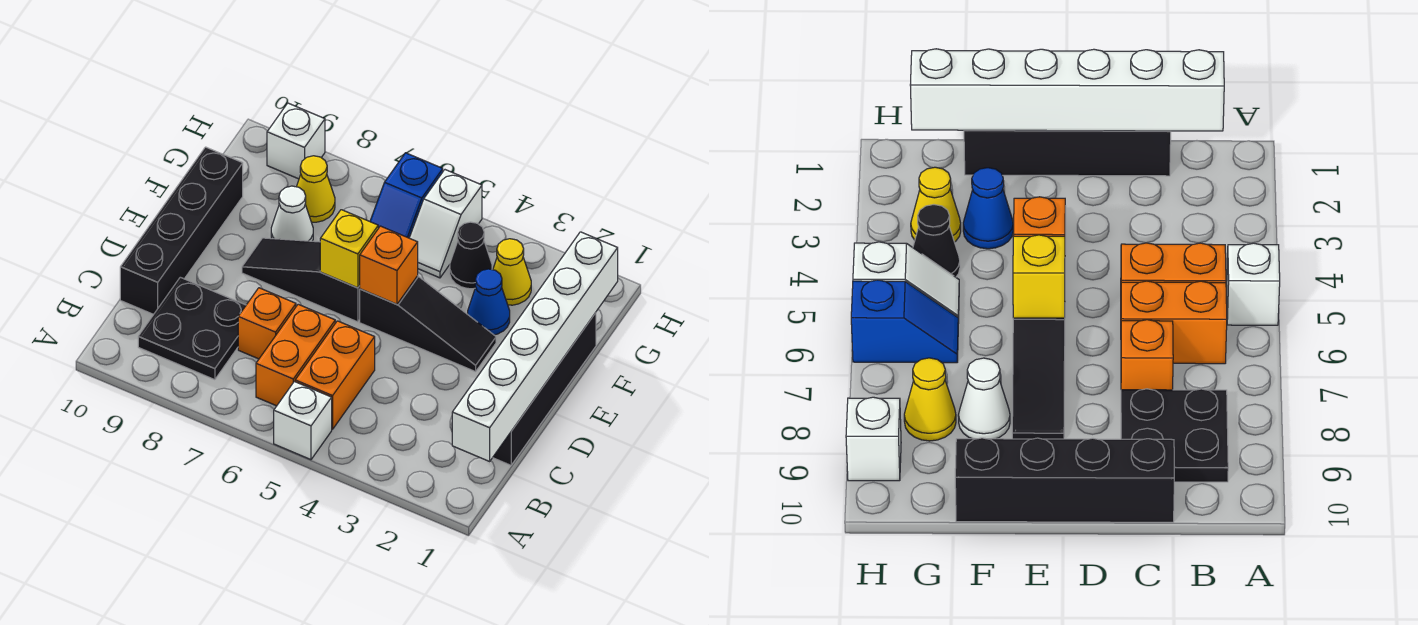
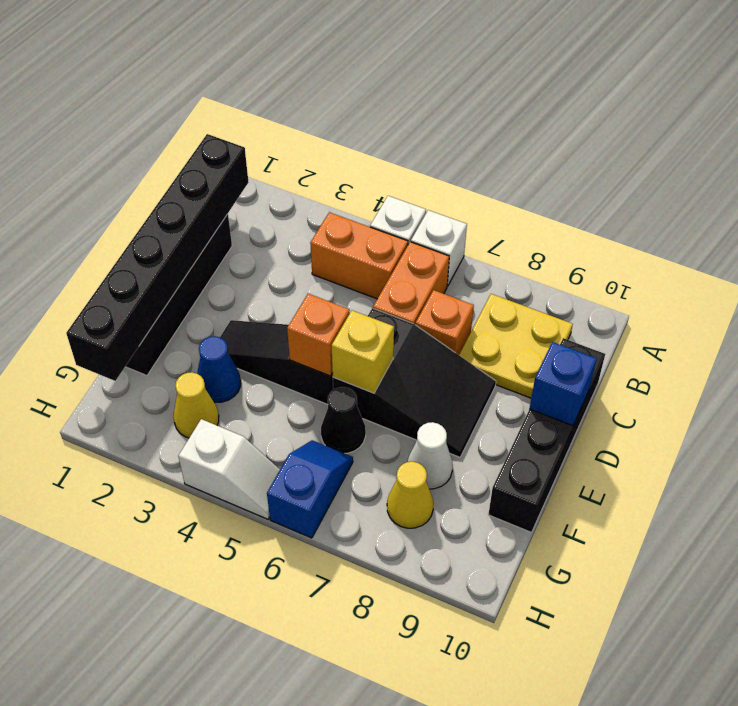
white 1x6 brick [452,232,618,461] -> black 1x6 brick [66,134,249,381]
orange 1x2 brick [295,321,375,429] -> orange 1x2 brick turned to [310,212,408,299]
black 2x2 plate [138,277,246,380] -> yellow 2x2 plate [459,294,573,398]
none -> blue 1x1 brick [530,342,597,426]
black 1x3 slope [242,238,360,322] -> black 2x3 slope [333,308,496,457]
black 1x1 cone [450,222,492,289] -> black 1x1 cone moved to [321,387,366,453]
white 1x2 slope [410,170,482,278] -> white 1x2 slope turned to [178,419,280,519]
white 1x1 brick [267,103,325,179] -> white 1x1 brick moved to [411,210,467,286]

